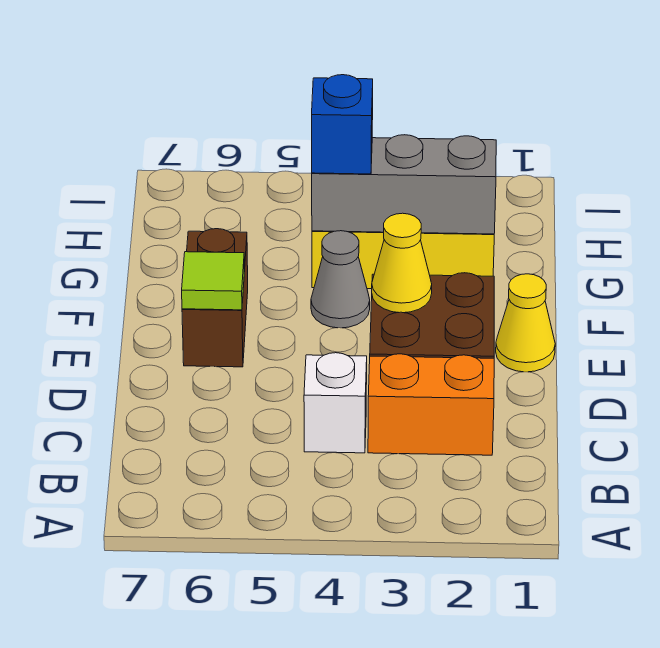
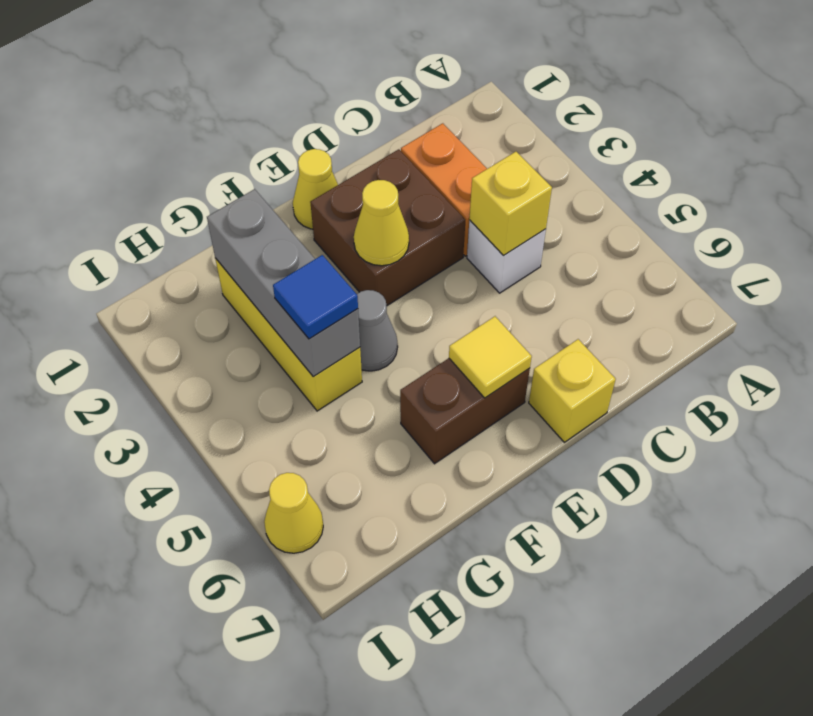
none -> yellow 1x1 brick [469,152,552,255]
none -> yellow 1x1 brick [529,339,616,442]
lime 1x1 tile [182,252,244,310] -> yellow 1x1 tile [449,316,532,398]
blue 1x1 brick [312,75,373,174] -> blue 1x1 tile [273,255,358,339]
none -> yellow 1x1 cone [264,473,323,553]

